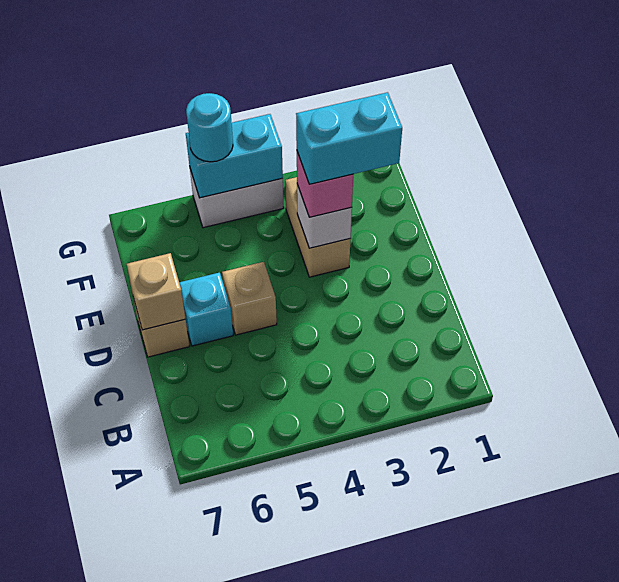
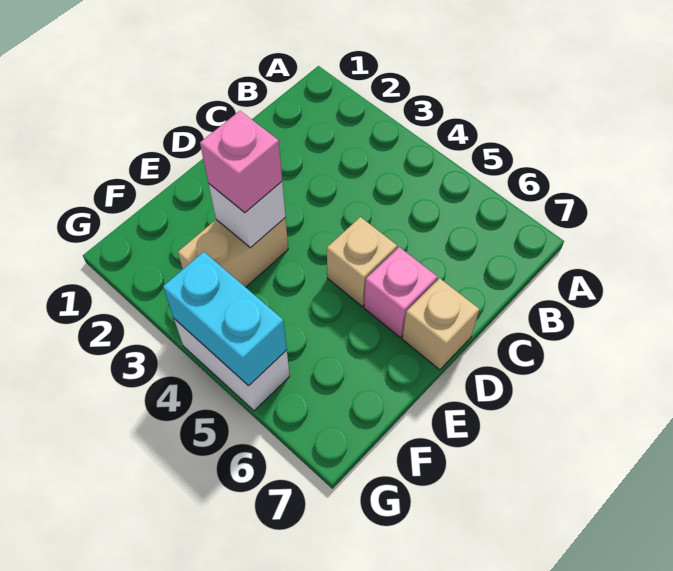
cyan 1x1 brick [179,272,233,346] -> pink 1x1 brick [364,247,438,337]
tan 1x1 brick [127,253,186,330] -> none
cyan 1x2 brick [296,92,402,184] -> none
cyan 1x1 round brick [186,93,233,162] -> none

